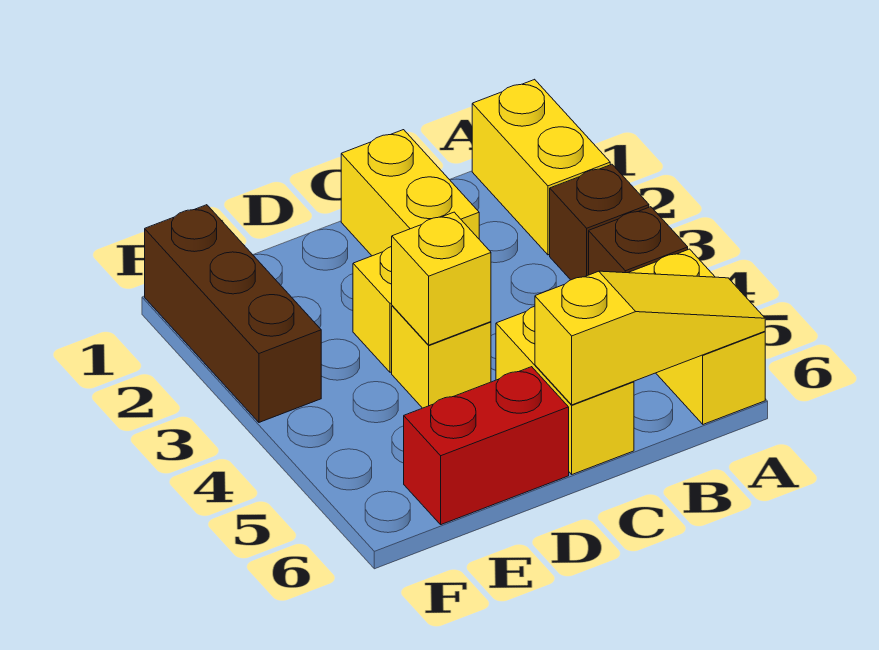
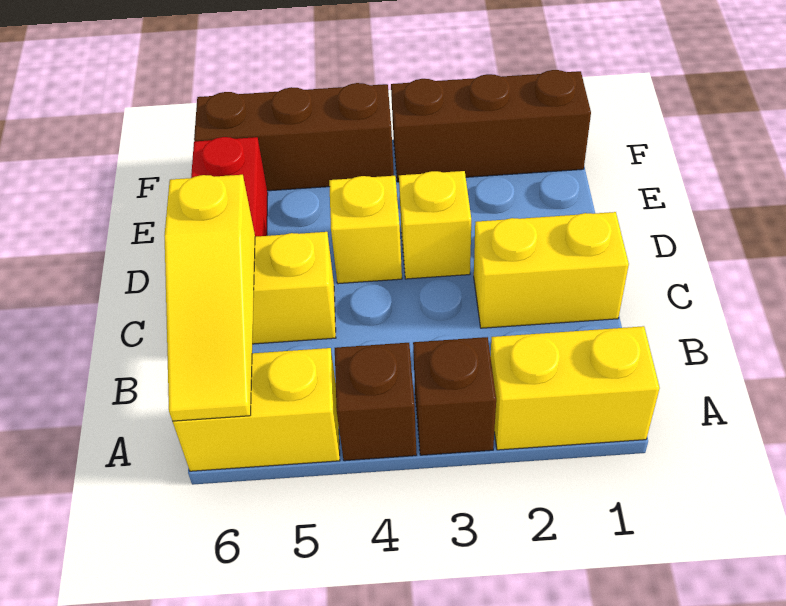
yellow 1x1 brick [392,212,491,345] -> none
none -> brown 1x3 brick [194,83,394,191]

